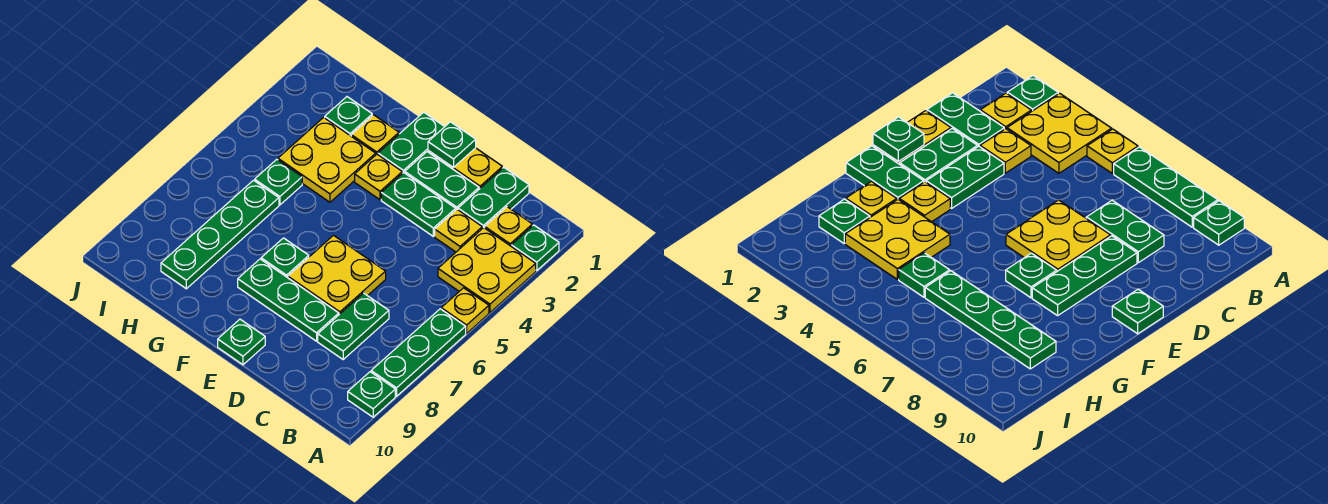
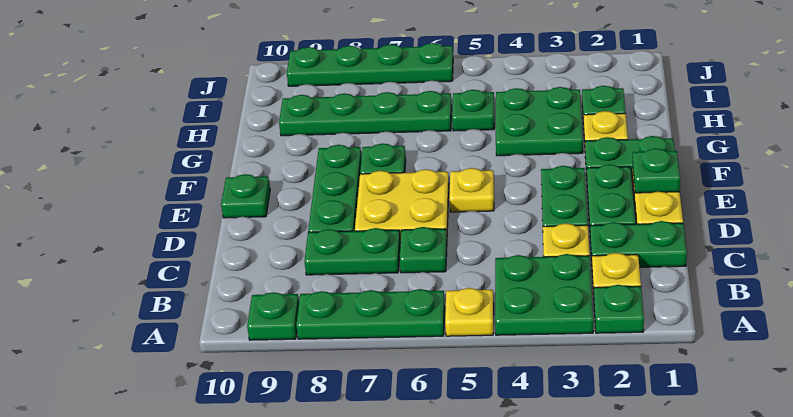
yellow 2x2 plate [438,228,536,312] -> green 2x2 plate [495,254,593,335]
none -> green 1x1 plate [400,227,447,273]
yellow 1x1 plate [355,154,402,200] -> yellow 1x1 plate moved to [449,168,494,212]
yellow 2x2 plate [278,117,376,202] -> green 2x2 plate [496,87,583,156]
none -> green 1x4 plate [287,43,453,86]

